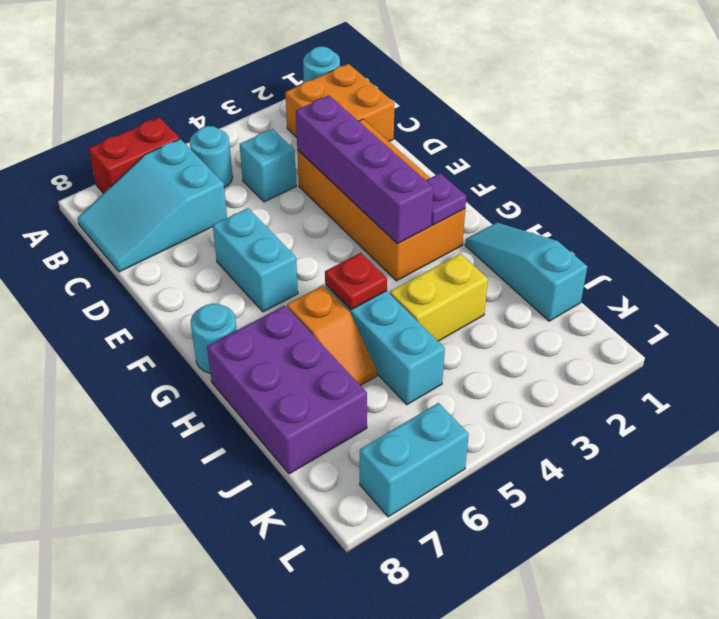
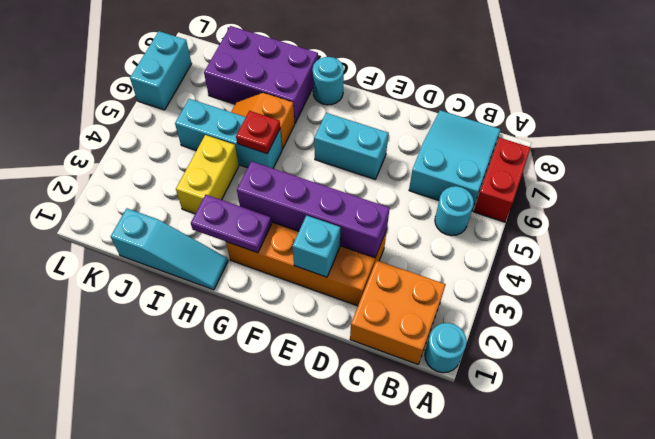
cyan 1x1 brick [240,129,296,202] -> cyan 1x1 brick moved to [292,215,340,277]
purple 1x1 plate [426,173,466,225] -> purple 1x2 plate [191,195,272,253]

